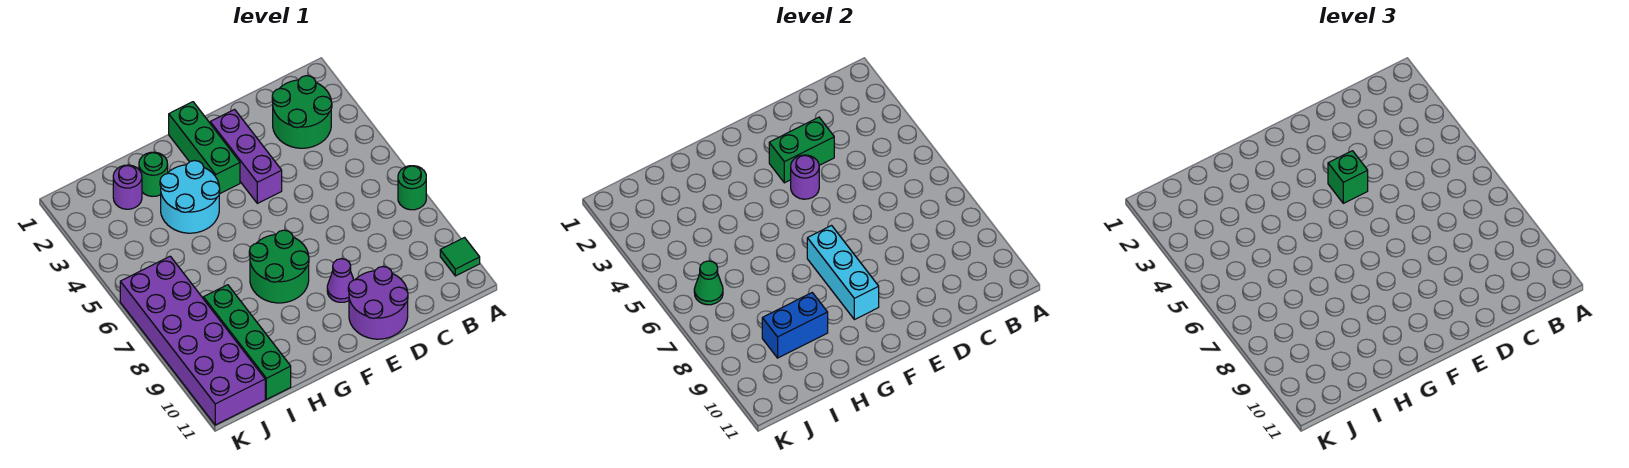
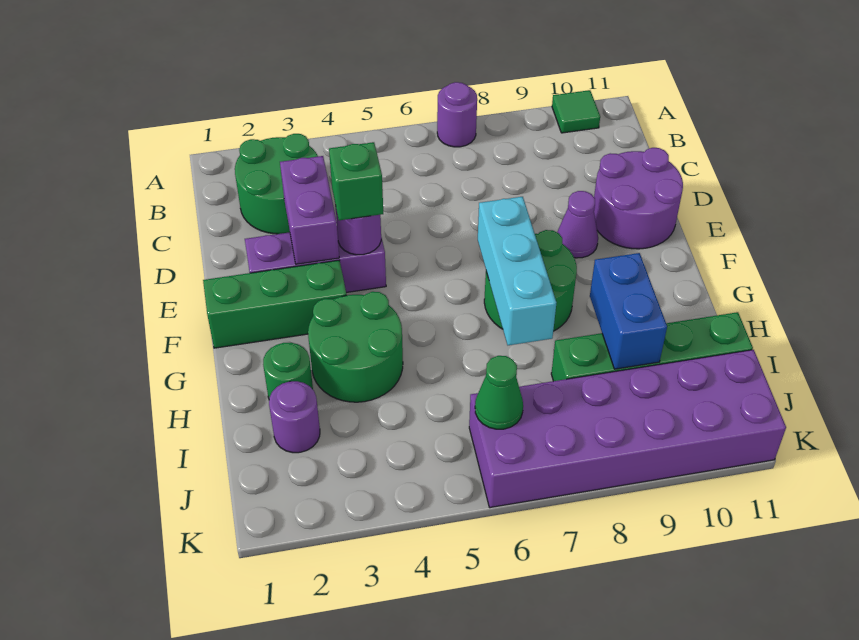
green 1x1 round brick [398,166,426,210] -> purple 1x1 round brick [437,82,477,147]
green 1x2 brick [769,117,834,183] -> purple 1x2 brick [280,156,339,264]
cyan 1x3 brick [807,226,879,320] -> cyan 1x3 brick turned to [478,197,556,345]
cyan 2x2 round brick [160,161,220,233] -> green 2x2 round brick [308,292,403,402]

